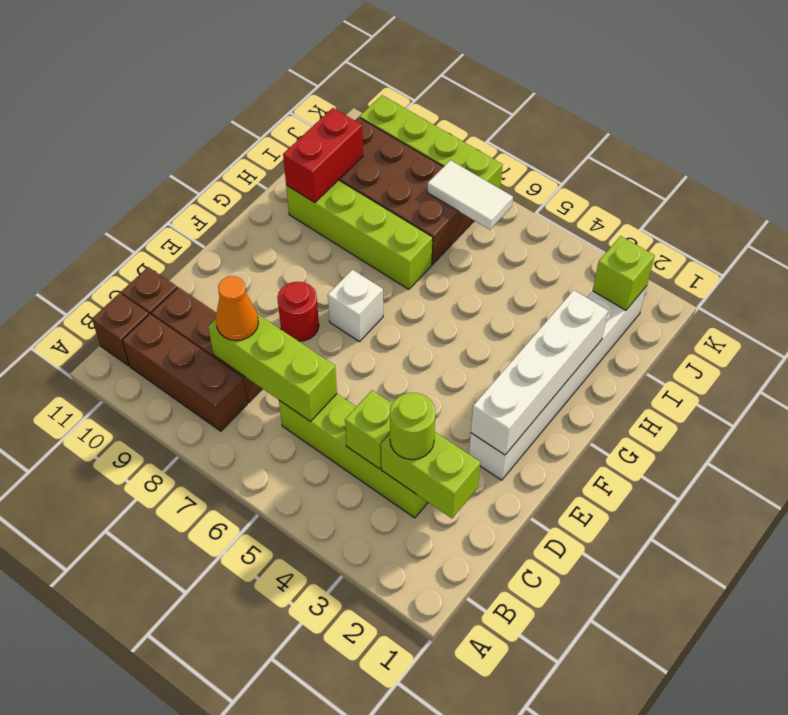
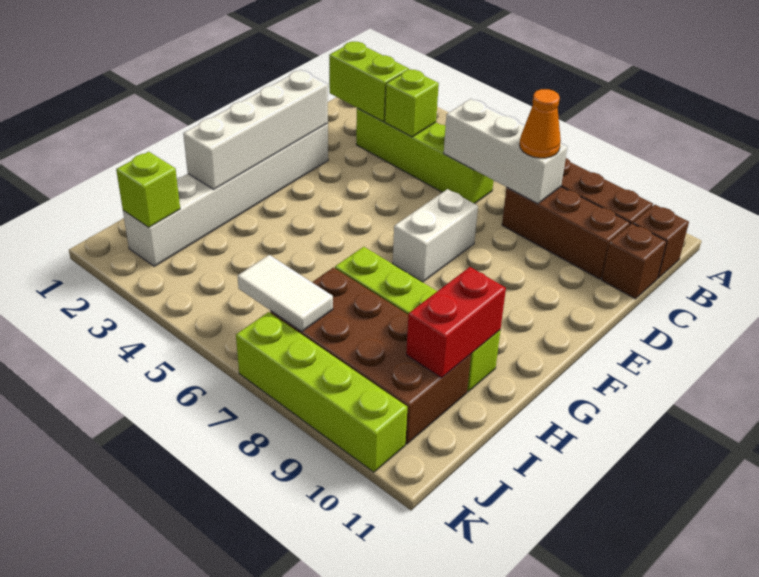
lime 1x1 round brick [390,393,436,460] -> none
lime 1x3 brick [208,314,337,421] -> white 1x3 brick [444,99,567,204]
red 1x1 round brick [277,282,319,341] -> none
white 1x1 brick [328,270,383,342] -> white 1x2 brick [393,189,478,282]

